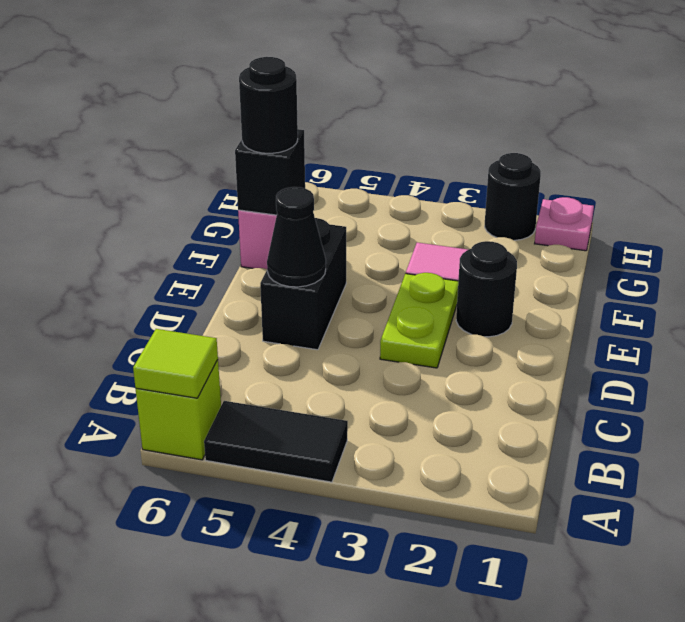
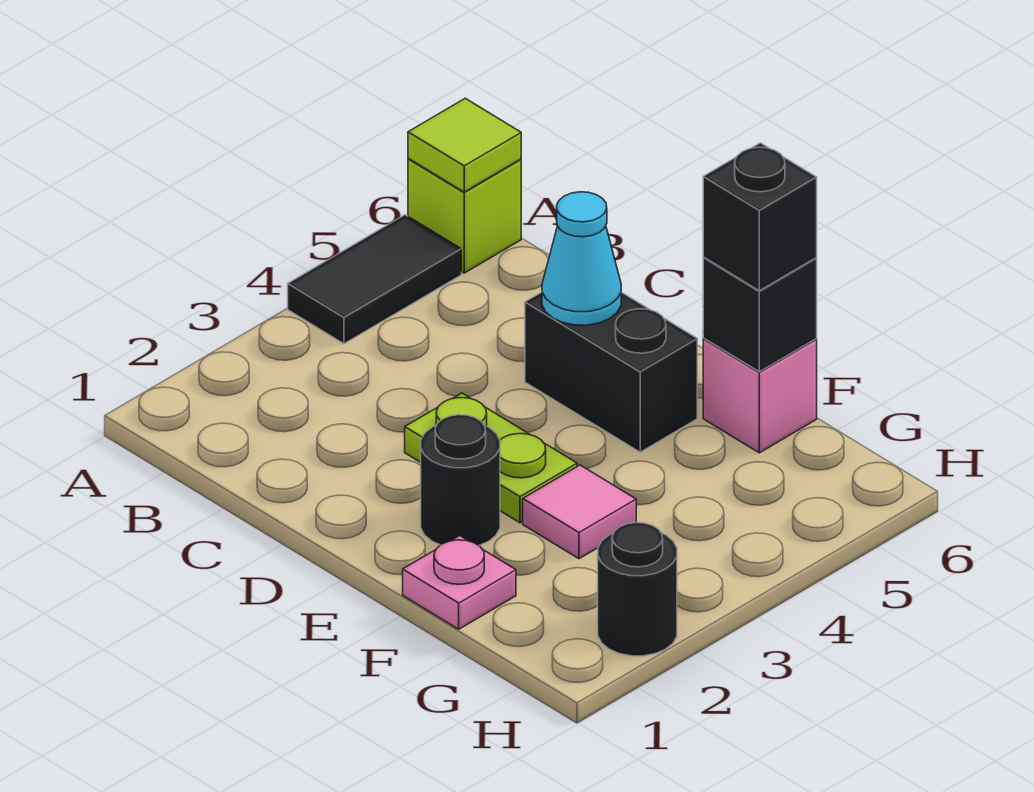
black 1x1 cone [267,187,326,287] -> cyan 1x1 cone [542,192,621,325]
black 1x1 round brick [239,57,298,153] -> black 1x1 brick [703,143,817,291]
pink 1x1 plate [535,197,594,251] -> pink 1x1 plate moved to [403,536,516,629]

